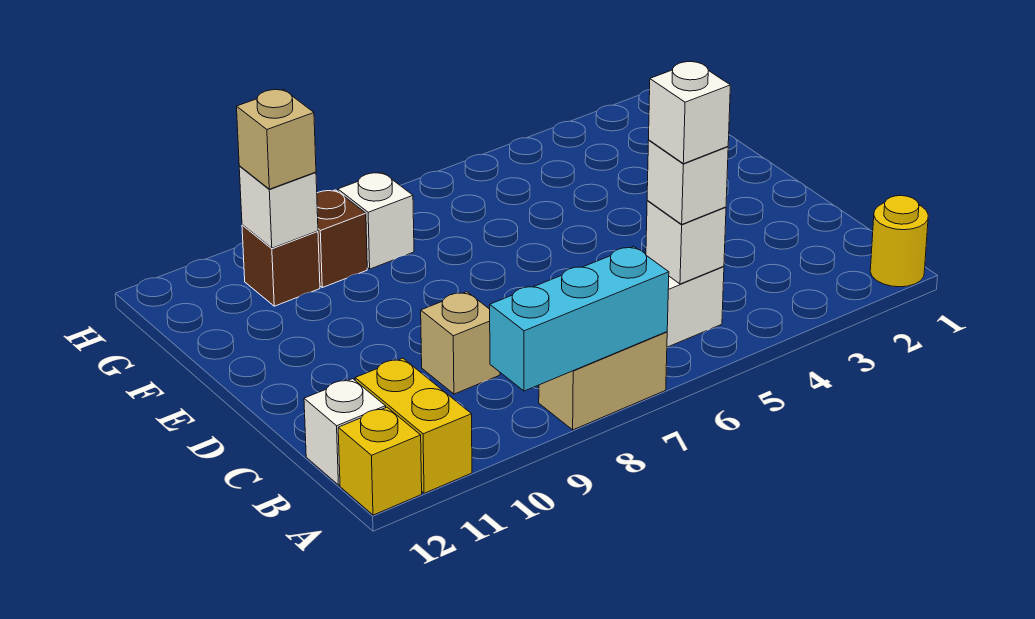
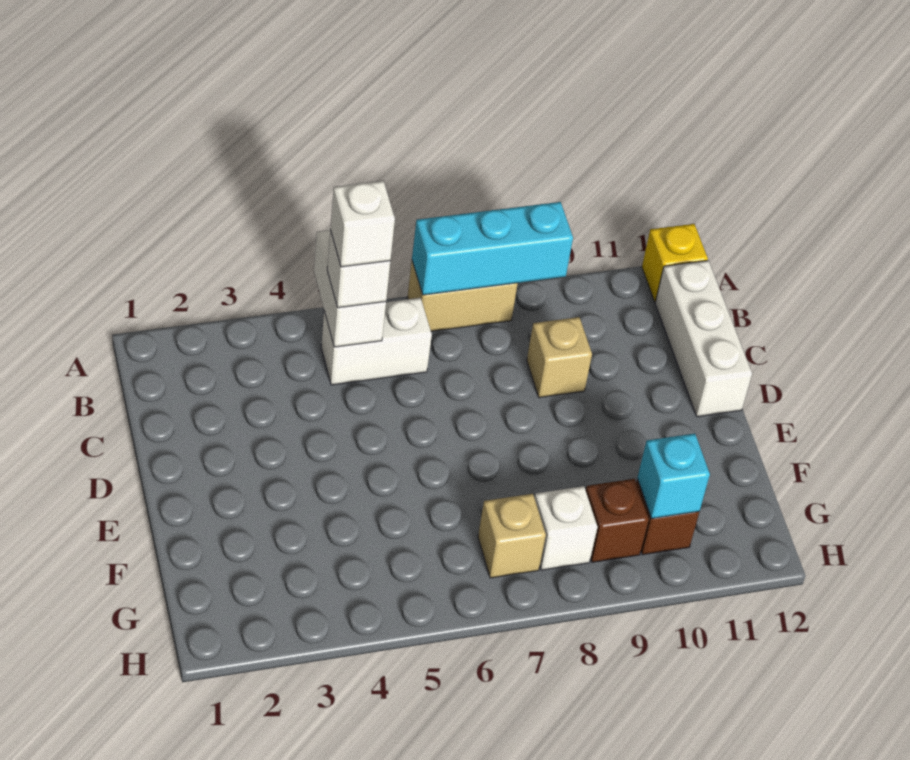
yellow 1x1 round brick [870,196,928,287] -> none
yellow 1x2 brick [355,358,472,493] -> none
white 1x1 brick [646,201,726,284] -> white 1x2 brick [314,230,386,347]
white 1x1 brick [304,379,386,485] -> white 1x3 brick [655,261,752,417]
white 1x1 brick [239,166,318,248] -> cyan 1x1 brick [637,434,710,519]
tan 1x1 brick [236,89,316,189] -> tan 1x1 brick moved to [478,494,546,578]

